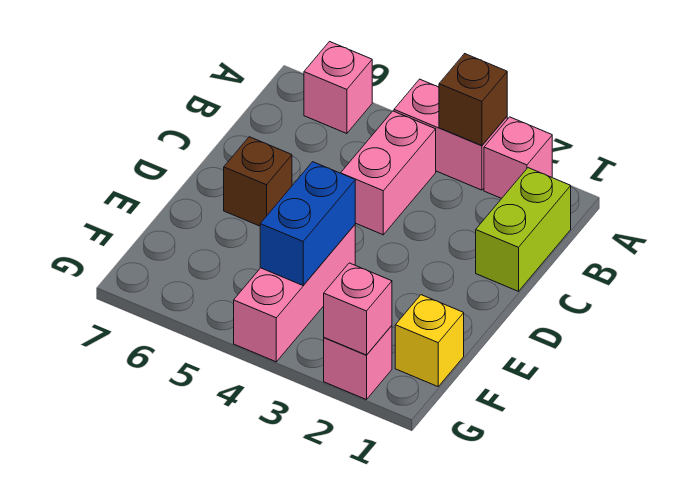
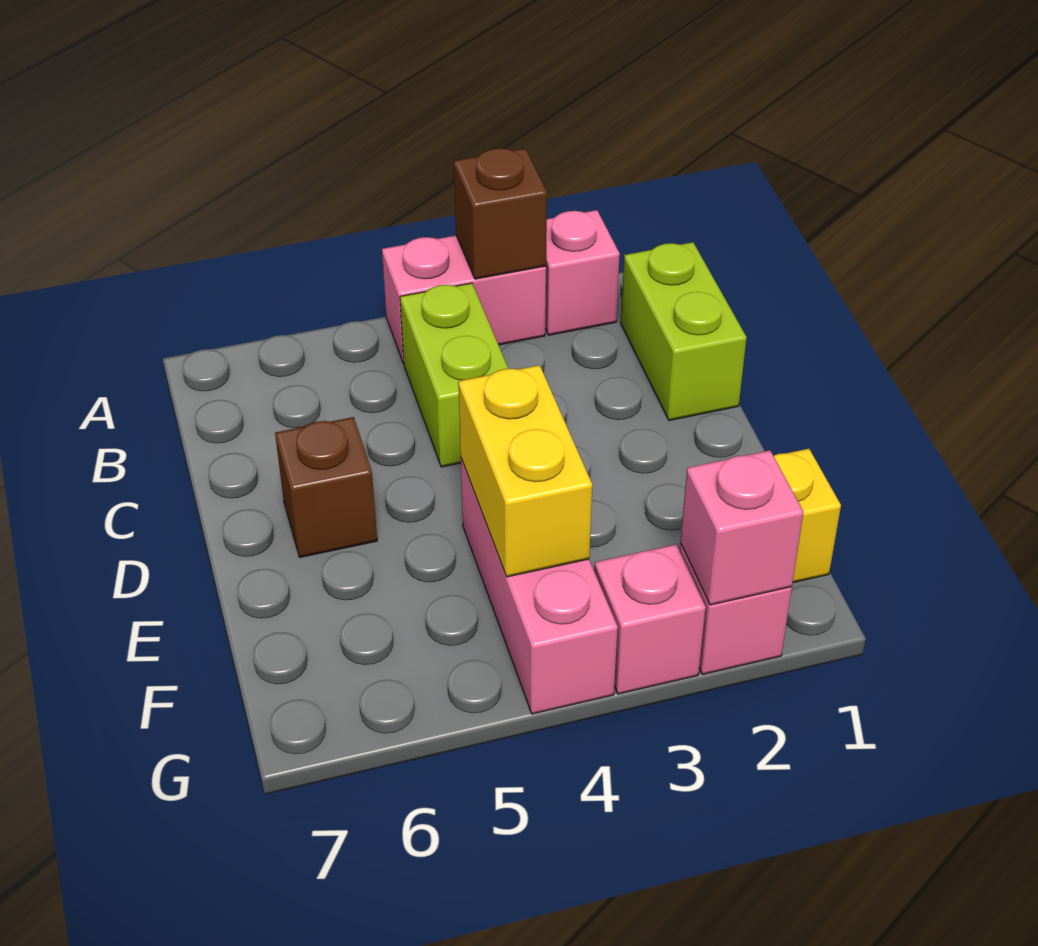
pink 1x1 brick [304,42,372,134] -> pink 1x1 brick moved to [594,544,706,694]
pink 1x2 brick [341,111,436,235] -> lime 1x2 brick [400,283,508,467]
blue 1x2 brick [260,162,355,285] -> yellow 1x2 brick [458,365,592,577]

